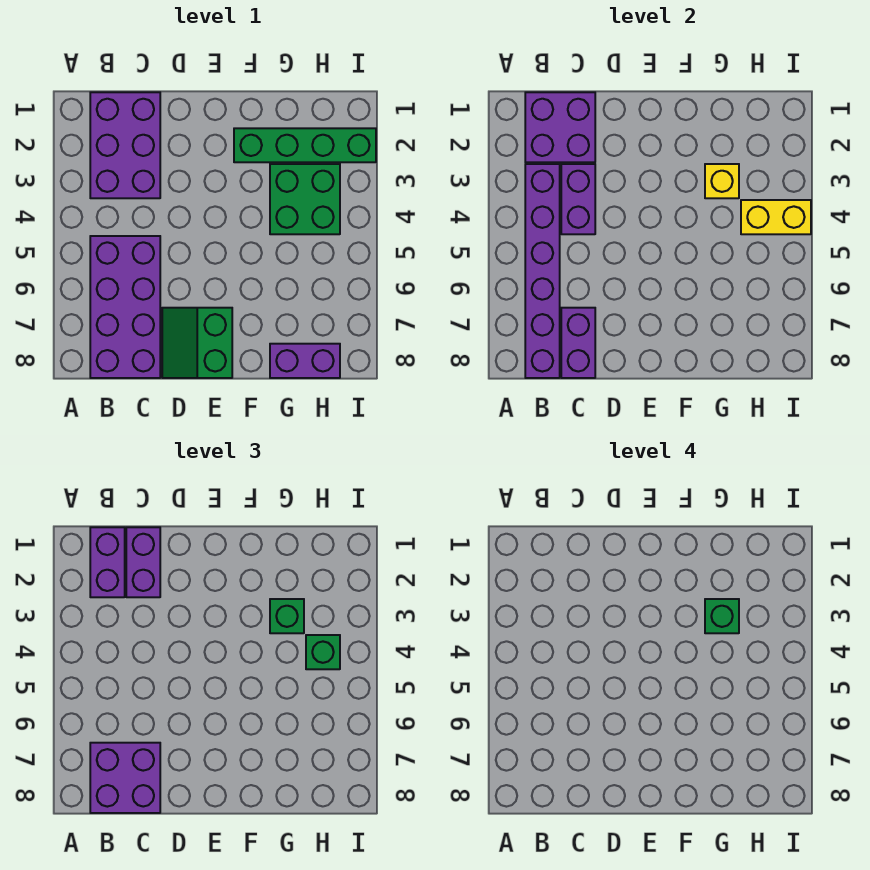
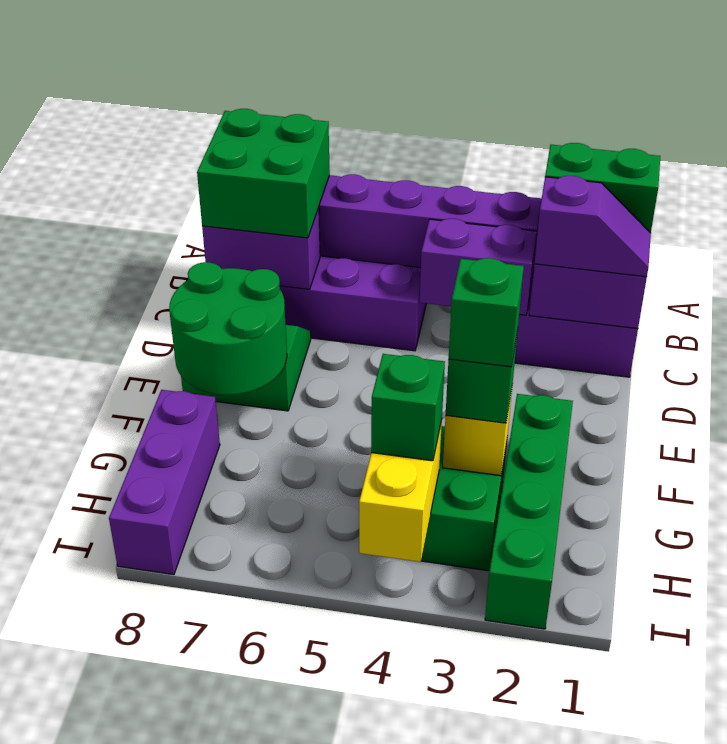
purple 1x2 brick [90,527,125,597] -> green 1x2 brick [545,143,660,233]
purple 2x2 brick [90,743,160,813] -> green 2x2 brick [197,109,330,238]
purple 1x2 brick [126,527,160,597] -> purple 1x2 slope [534,176,651,277]
none -> green 2x2 round brick [169,262,287,395]
purple 1x2 brick [270,344,340,378] -> purple 1x3 brick [109,390,220,575]

